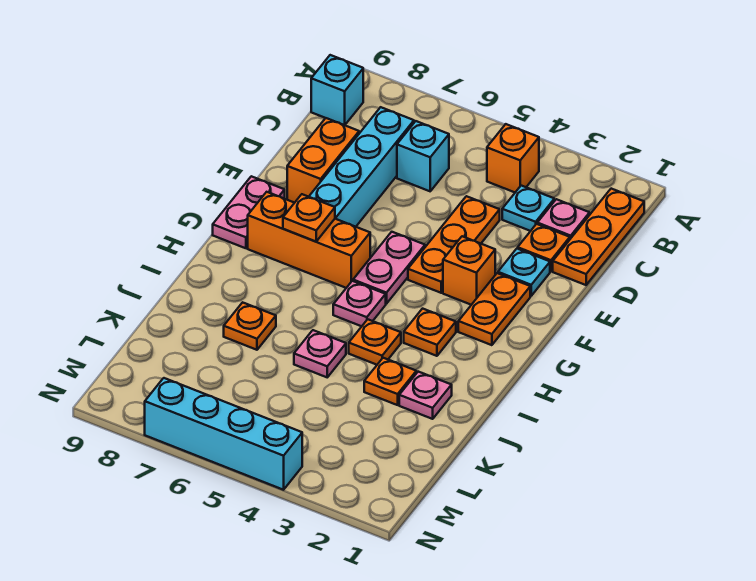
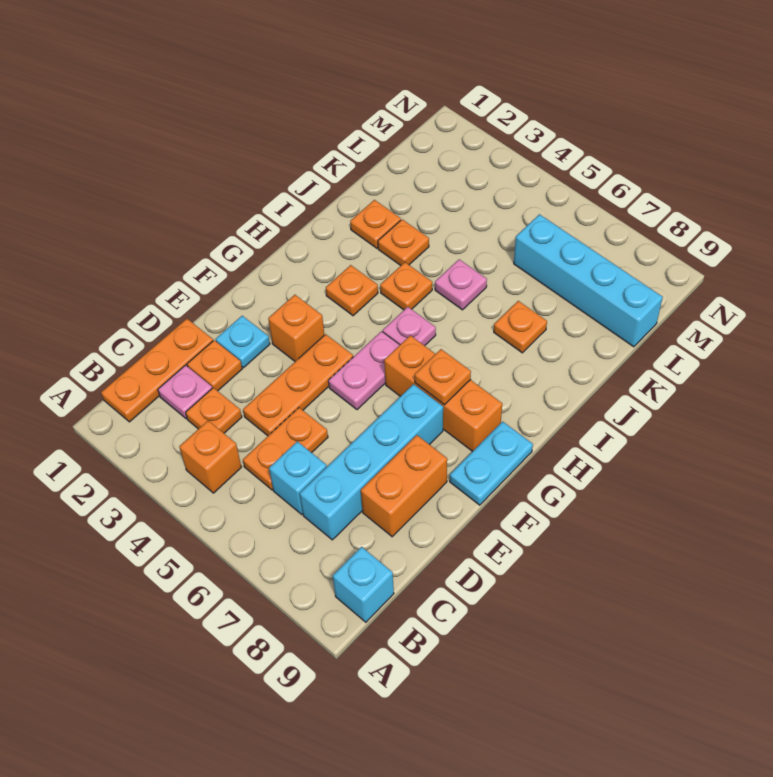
cyan 1x1 plate [502,186,554,231] -> orange 1x1 plate [186,388,242,433]
orange 1x2 plate [458,273,530,345] -> orange 1x2 plate moved to [243,408,328,490]
pink 1x2 plate [213,176,285,248] -> cyan 1x2 plate [450,422,533,505]
pink 1x1 plate [399,372,452,419] -> orange 1x1 plate [350,200,401,248]
cyan 1x4 brick [145,378,302,490] -> cyan 1x4 brick moved to [514,214,663,347]

